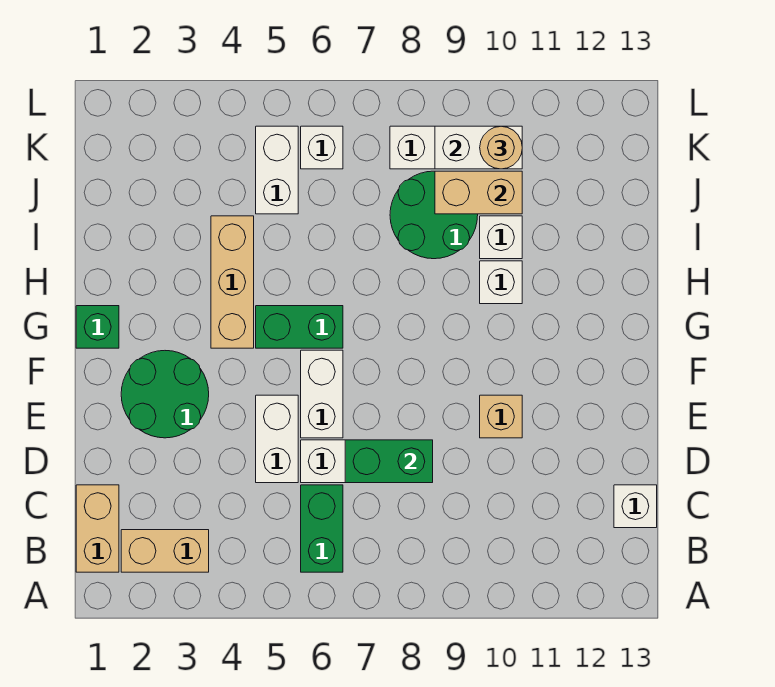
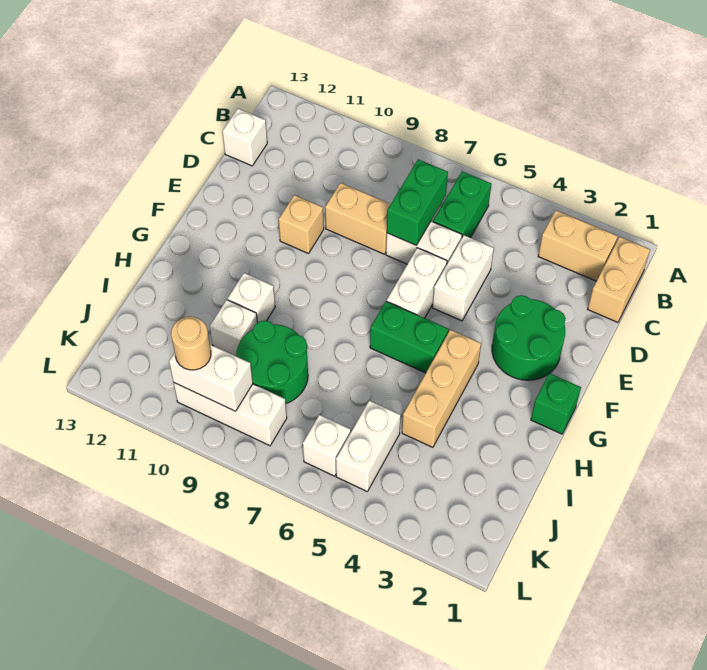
green 1x2 brick [345,440,433,483] -> green 1x2 brick turned to [387,159,448,245]
tan 1x2 brick [435,171,522,214] -> tan 1x2 brick moved to [325,183,391,254]

